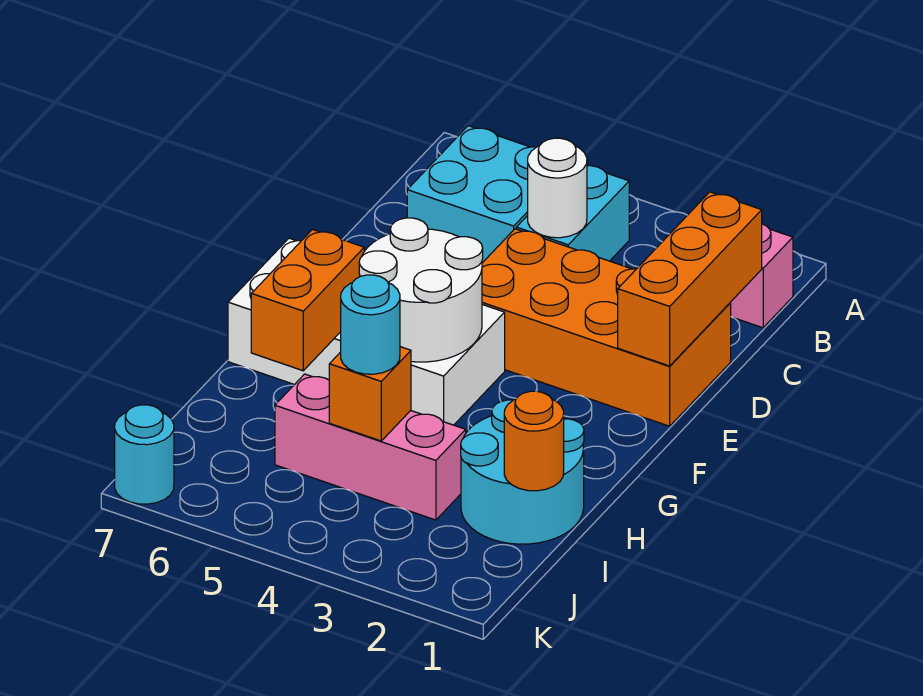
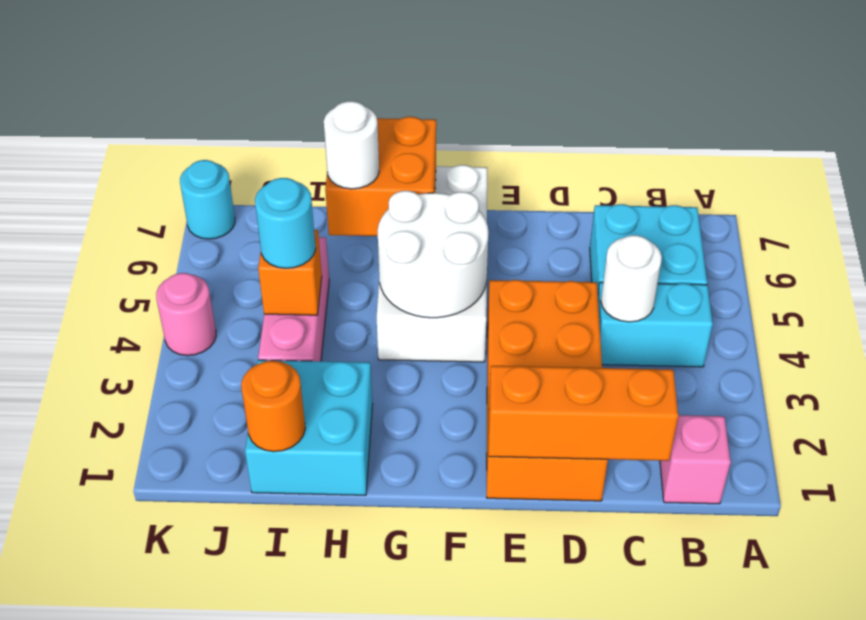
orange 1x2 brick [251,230,364,371] -> orange 2x2 brick [325,117,436,236]
cyan 2x2 round brick [461,400,584,544] -> cyan 2x2 brick [245,360,373,495]
none -> white 1x1 round brick [324,101,379,189]
none -> pink 1x1 round brick [156,273,216,356]

